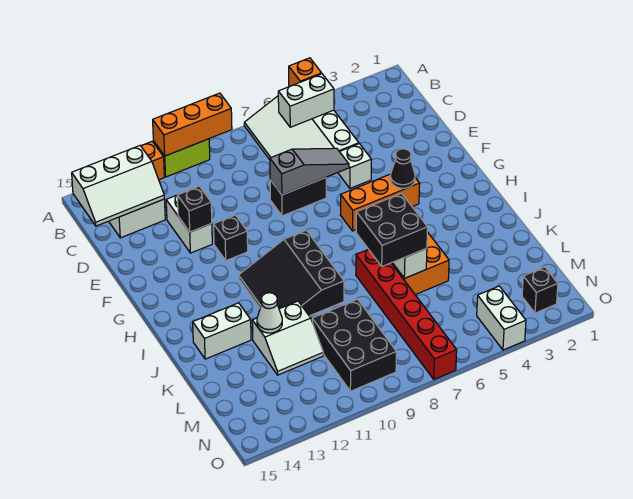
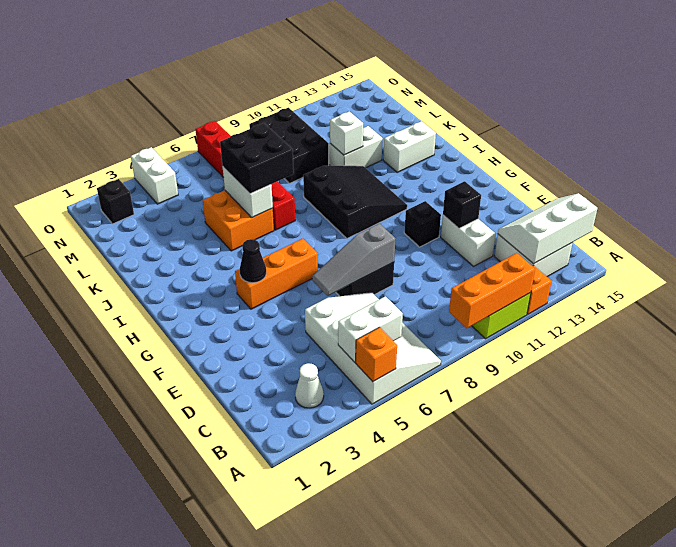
white 1x1 brick [338,144,371,188] -> white 1x1 brick moved to [330,111,363,155]
white 1x1 cone [257,293,282,333] -> white 1x1 cone moved to [295,363,324,408]

